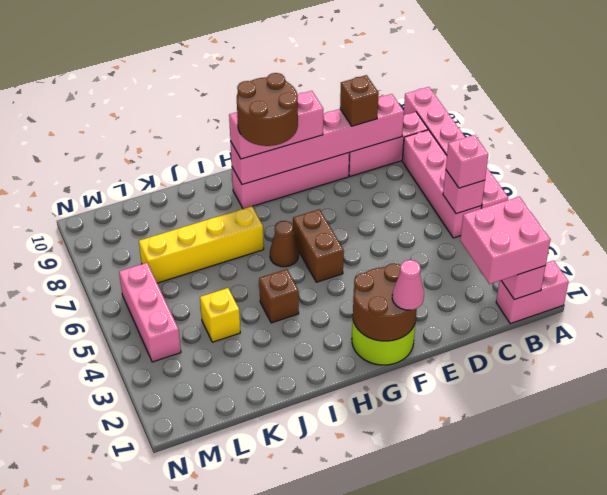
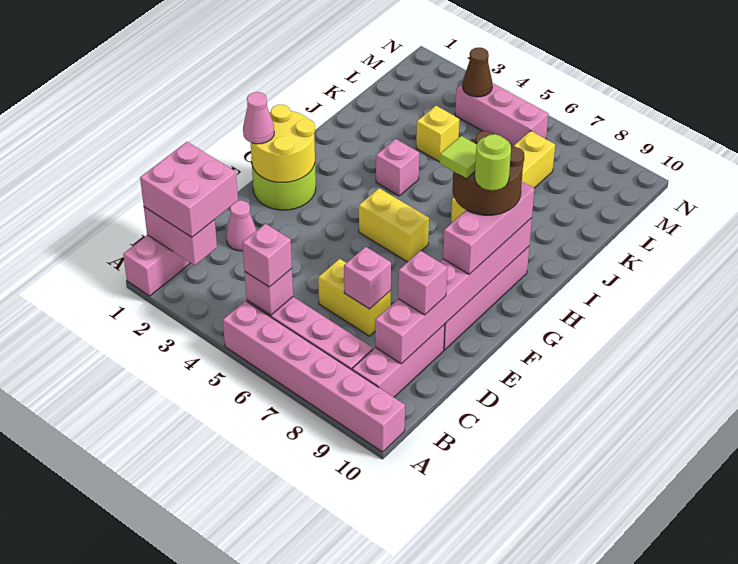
none -> pink 1x1 cone [226,200,257,251]
none -> yellow 1x2 brick [318,259,391,336]
none -> pink 1x1 brick [344,247,391,309]
brown 1x1 brick [340,75,379,126] -> pink 1x1 brick [398,251,447,315]
brown 2x2 round brick [353,263,417,341] -> yellow 2x2 round brick [250,104,315,182]
brown 1x2 brick [293,209,344,282] -> yellow 1x2 brick [359,188,429,262]
none -> lime 1x1 tile [440,136,477,179]
none -> lime 1x1 round brick [475,134,511,190]
brown 1x1 cone [270,221,299,267] -> brown 1x1 cone moved to [462,47,492,97]
brown 1x1 brick [259,269,299,323] -> pink 1x1 brick [376,139,419,196]

